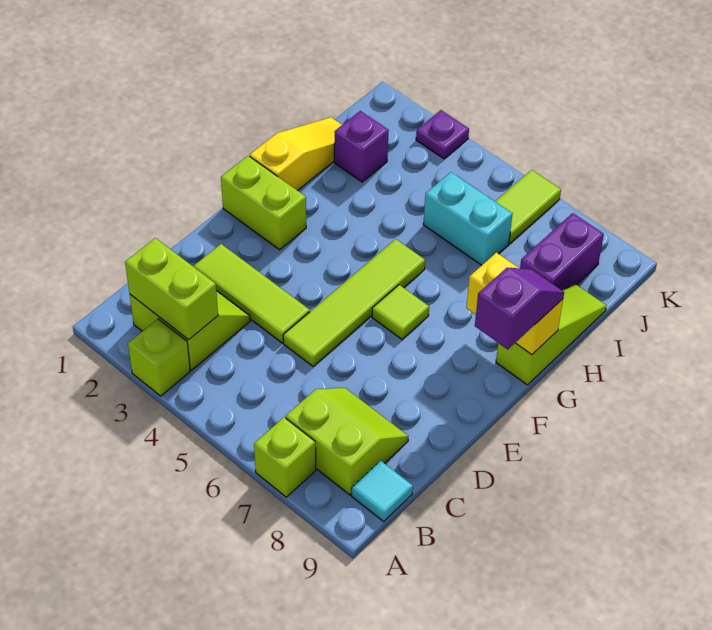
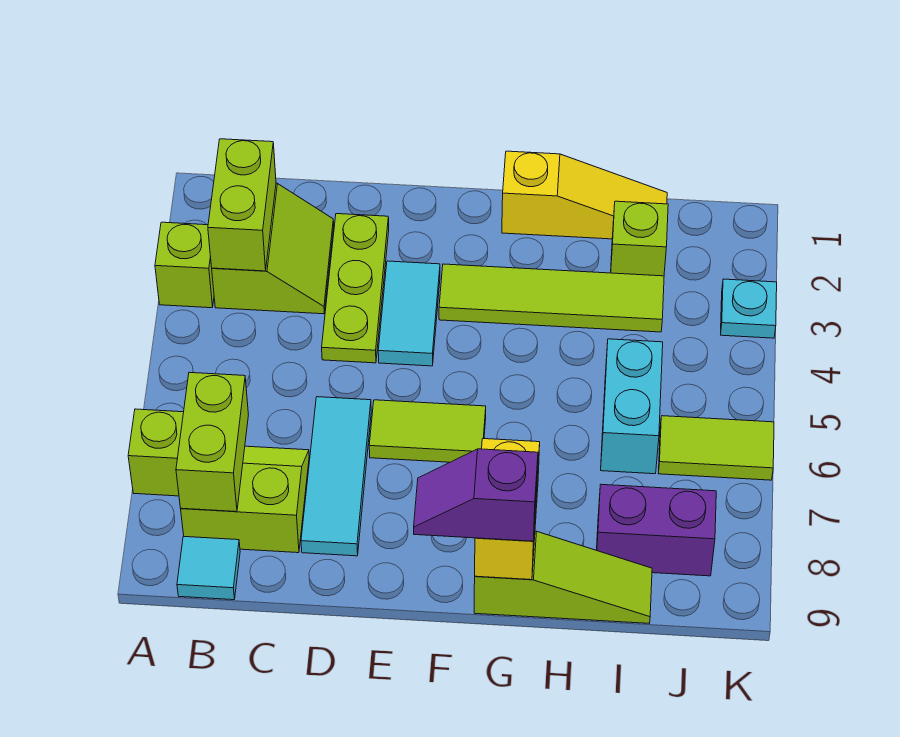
lime 2x2 slope [286,388,408,495] -> lime 2x2 slope turned to [181,446,309,553]
lime 1x3 tile [193,244,310,343] -> lime 1x3 plate [322,214,389,363]
lime 1x4 tile [283,239,425,366] -> lime 1x4 tile moved to [439,264,664,332]
none -> cyan 1x3 tile [301,397,371,556]
none -> cyan 1x2 tile [378,261,440,366]
lime 1x2 brick [221,156,306,250] -> lime 1x2 brick moved to [176,372,248,512]
lime 1x1 tile [372,285,429,339] -> lime 1x2 tile [369,400,486,462]
purple 1x2 slope [475,267,564,350] -> purple 1x2 slope turned to [414,449,538,541]
purple 1x1 brick [334,111,389,182] -> lime 1x1 brick [611,201,668,276]
purple 1x1 plate [416,110,469,159] -> cyan 1x1 plate [721,279,777,338]

